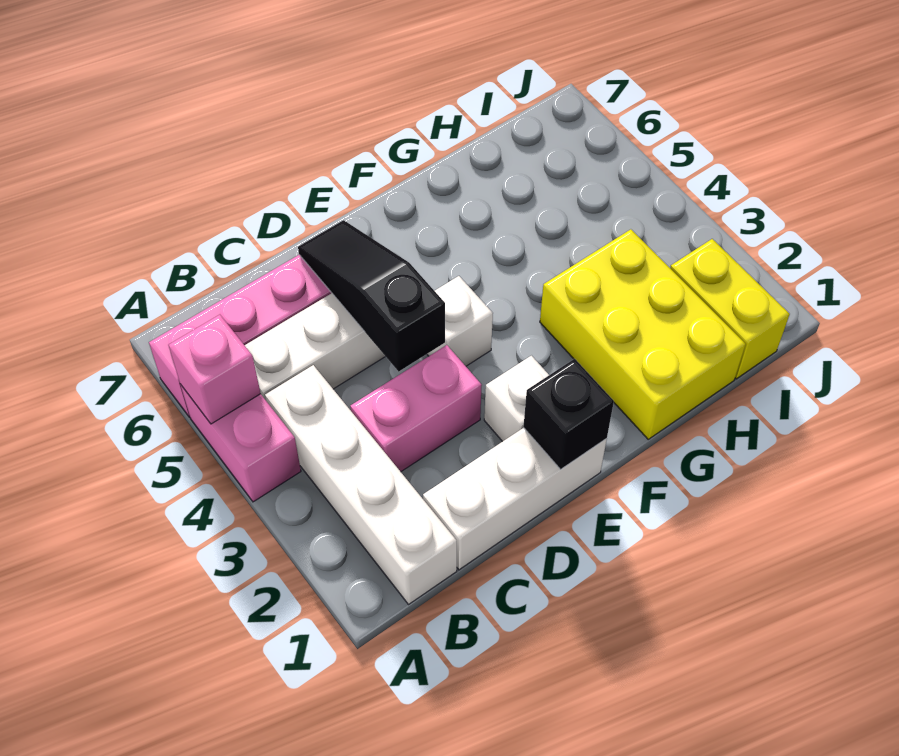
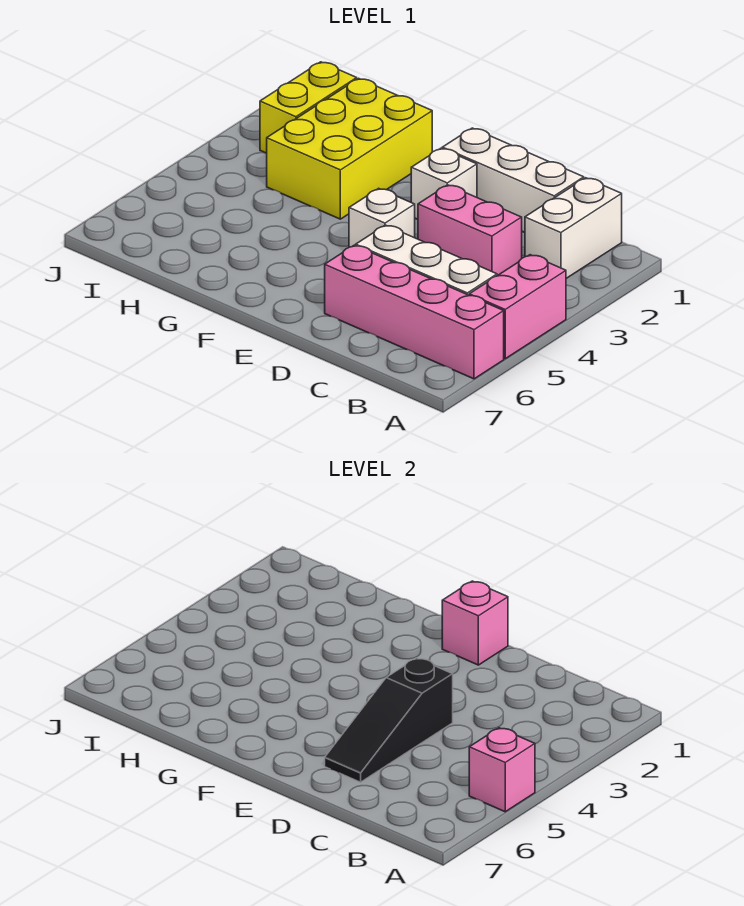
white 1x4 brick [265,365,457,605] -> white 1x2 brick [525,178,622,278]
black 1x1 brick [523,359,614,469] -> pink 1x1 brick [442,581,508,665]

